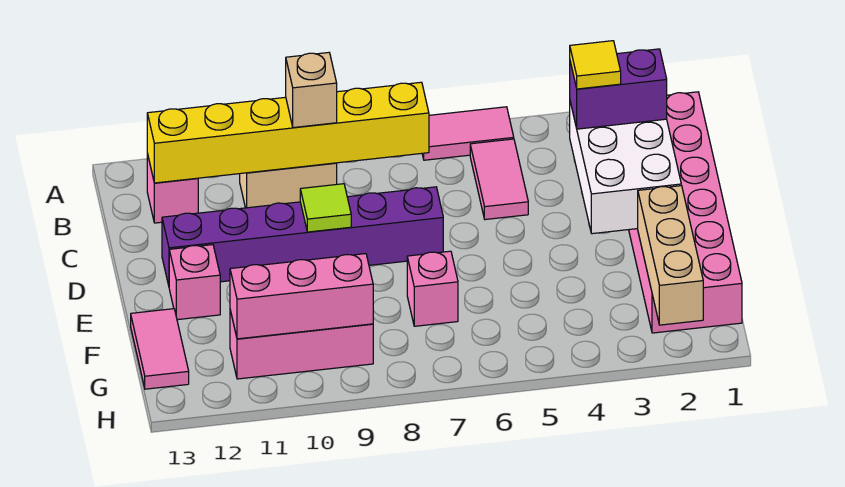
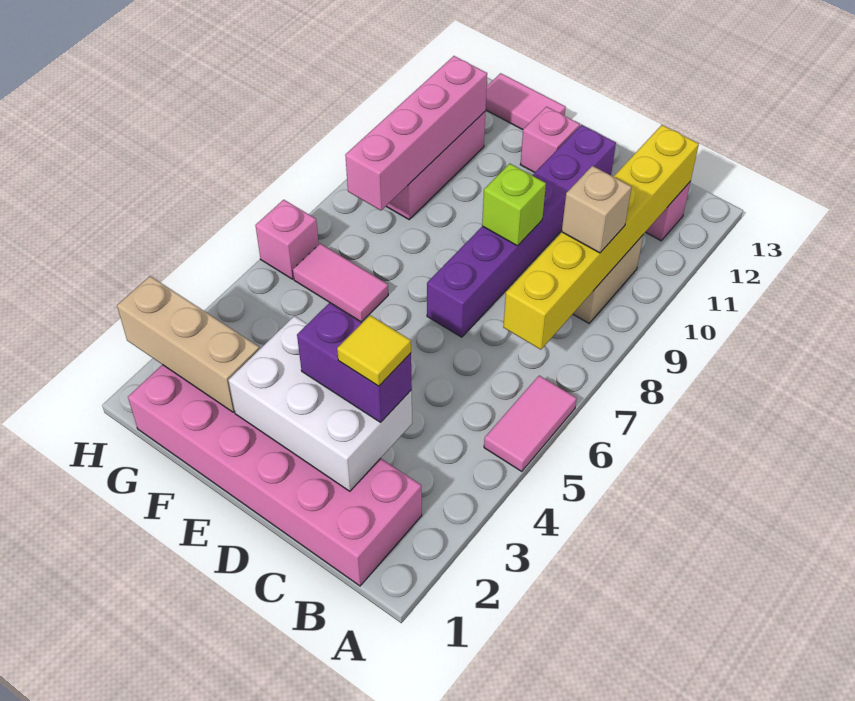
pink 1x2 tile [470,139,528,220] -> pink 1x2 tile moved to [293,244,388,322]
purple 1x2 brick [570,49,667,129] -> purple 1x2 brick turned to [297,303,412,422]
lime 1x1 tile [300,184,351,232] -> lime 1x1 brick [482,164,546,246]
pink 1x1 brick [407,251,458,326] -> pink 1x1 brick moved to [255,200,319,279]
pink 1x3 brick [230,254,373,339] -> pink 1x4 brick [345,56,487,210]

